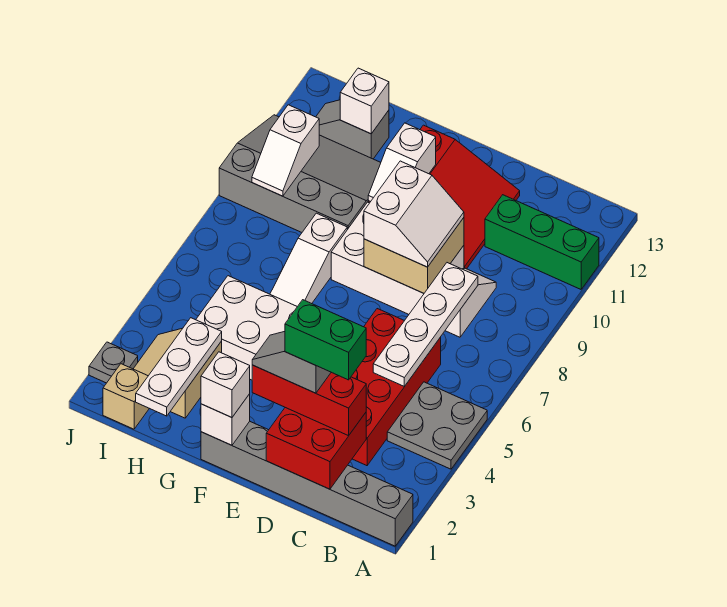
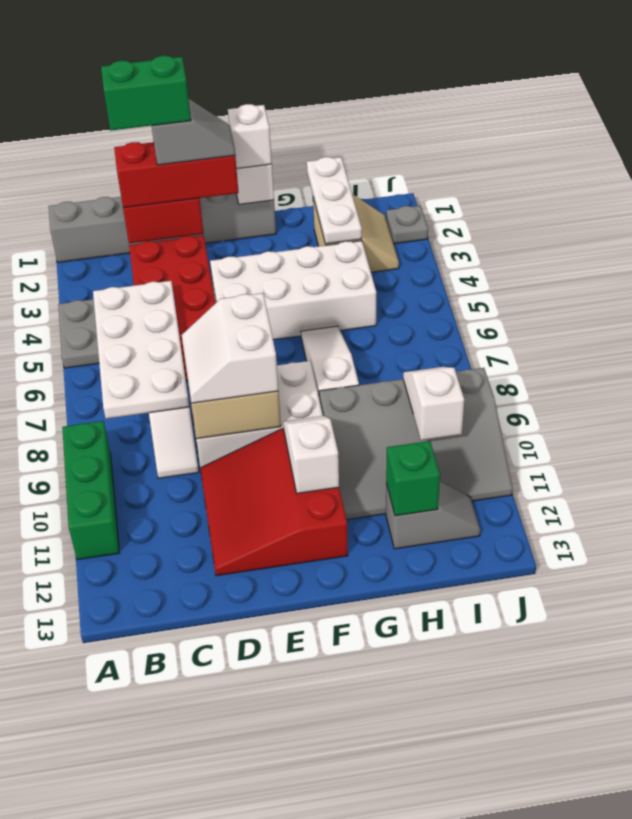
green 1x3 brick [485,195,599,289] -> green 1x3 brick turned to [62,421,119,560]
white 1x4 plate [373,263,478,386] -> white 2x4 plate [93,281,189,419]
white 1x1 brick [340,68,389,134] -> green 1x1 brick [386,441,440,516]
tan 1x1 brick [103,364,149,429] -> none

